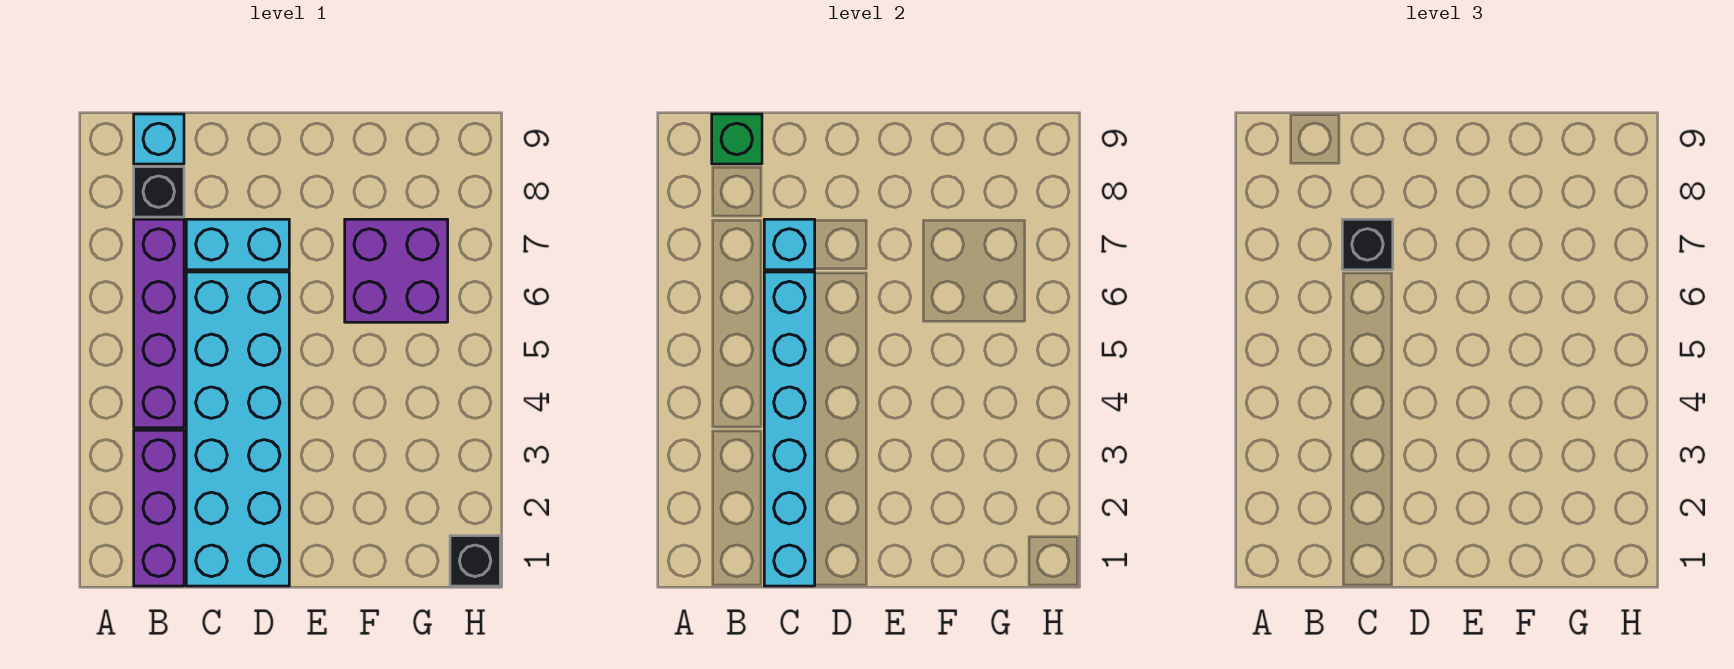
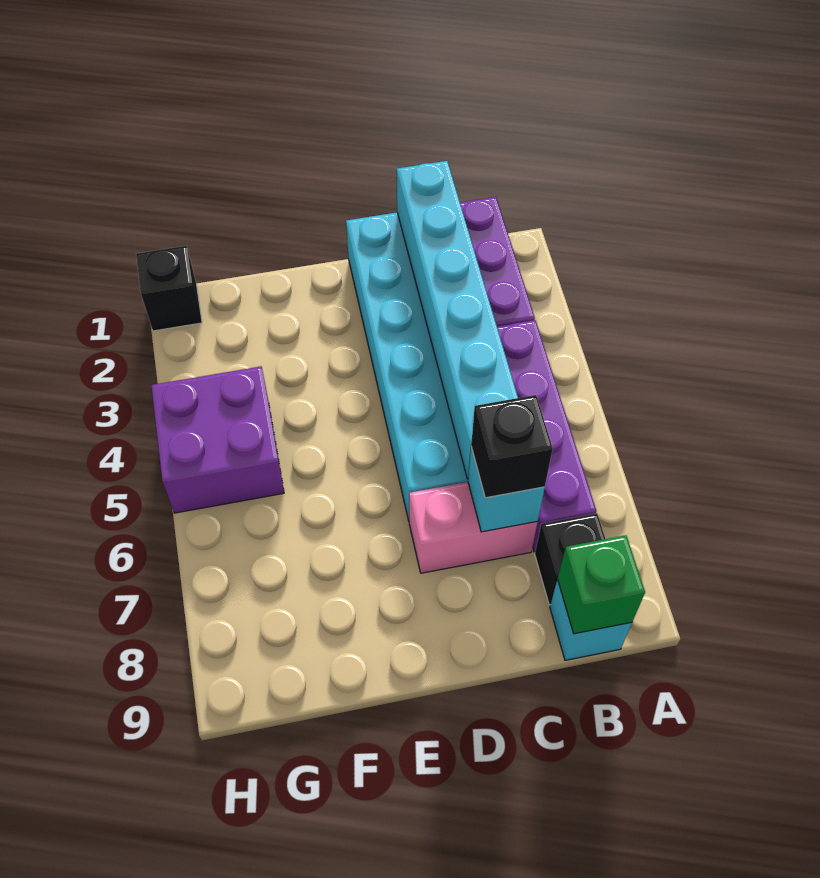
cyan 1x2 brick [186,219,289,270] -> pink 1x2 brick [409,482,538,573]
purple 2x2 brick [345,219,448,322] -> purple 2x2 brick moved to [151,366,284,513]

